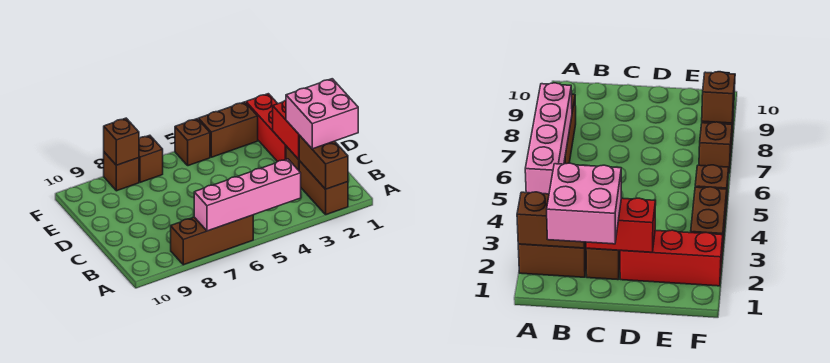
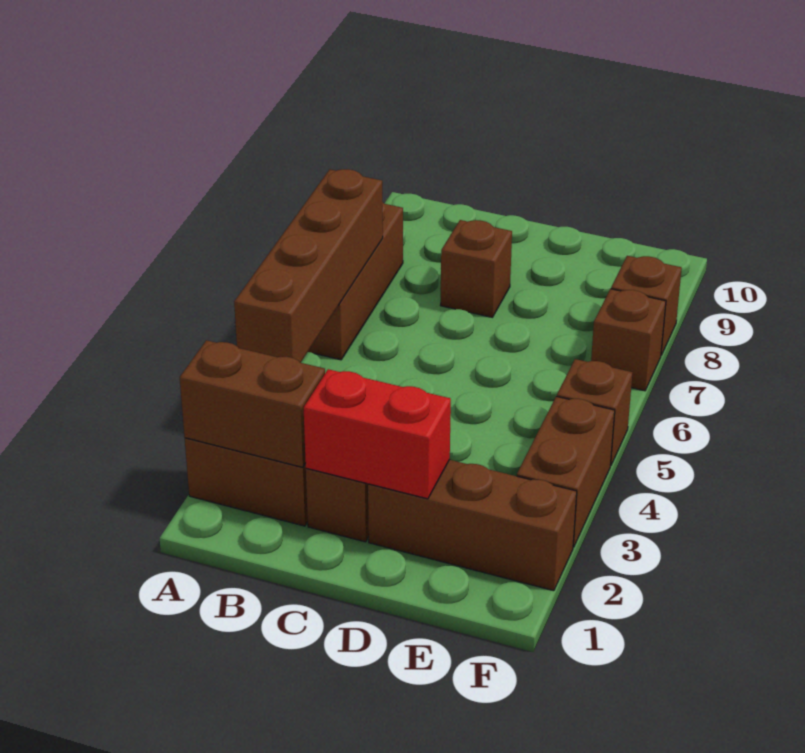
pink 1x4 brick [194,159,301,231] -> brown 1x4 brick [234,169,383,363]
pink 2x2 brick [286,79,358,149] -> none
red 1x3 brick [246,94,286,162] -> brown 1x3 brick [368,460,577,591]
brown 1x1 brick [104,118,139,165] -> brown 1x1 brick moved to [440,220,512,317]

